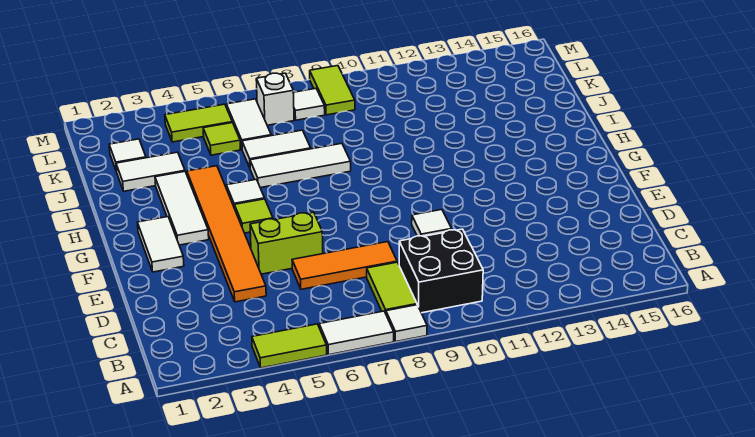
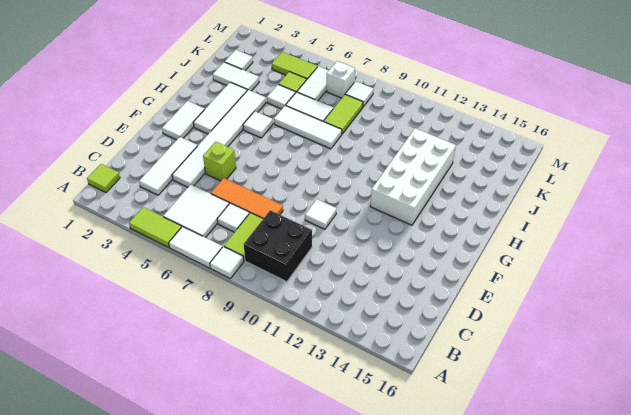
none -> white 2x2 tile [163,185,229,238]
none -> white 1x3 tile [139,137,197,195]
none -> white 1x1 tile [217,203,249,232]
orange 1x6 tile [187,166,266,302] -> white 1x6 tile [172,90,266,187]
lime 1x2 brick [250,212,323,274] -> lime 1x1 brick [203,142,236,181]
lime 1x1 tile [234,199,273,233] -> lime 1x1 tile moved to [87,164,120,193]
none -> white 2x4 brick [370,128,456,225]
none -> white 1x1 tile [267,85,296,109]
lime 1x2 tile [310,66,355,115] -> lime 1x2 tile moved to [324,94,363,134]

